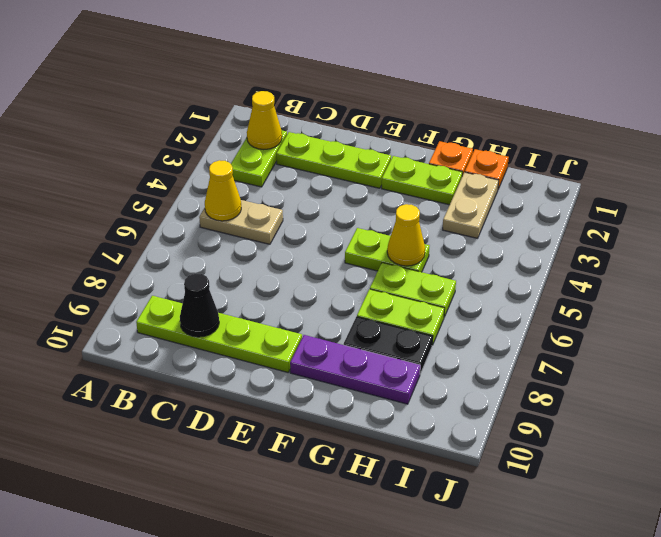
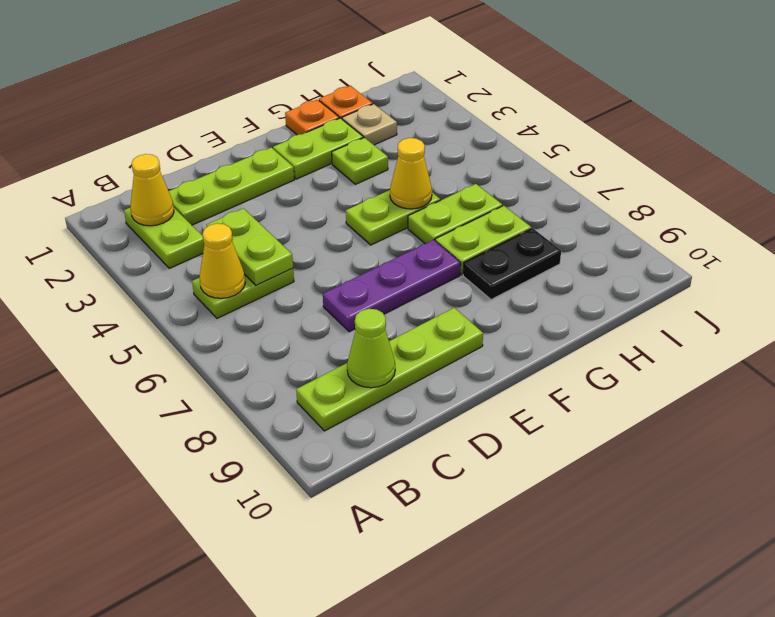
tan 1x2 plate [199,200,283,244] -> lime 1x2 plate [192,268,294,318]
none -> lime 1x2 plate [207,208,293,285]
black 1x1 cone [180,273,219,337] -> lime 1x1 cone [347,309,395,388]
purple 1x3 plate [290,335,420,404] -> purple 1x3 plate moved to [323,240,461,332]
none -> lime 1x1 plate [332,138,388,184]
tan 1x2 plate [443,172,499,238] -> tan 1x1 plate [342,104,397,145]

